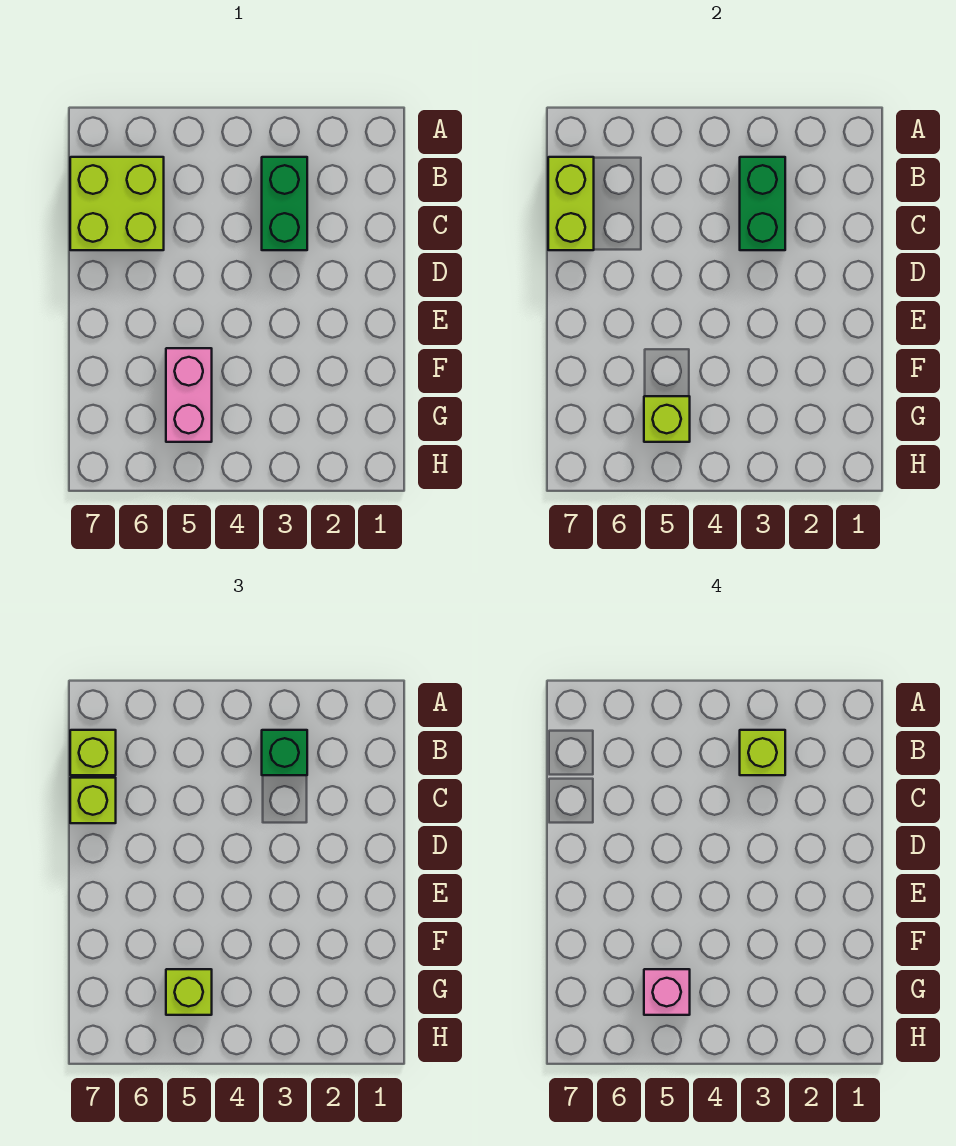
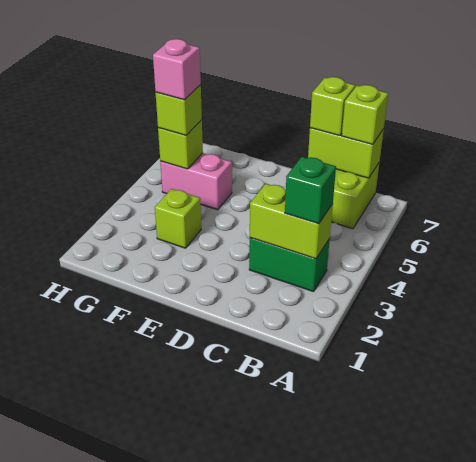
green 1x2 brick [740,157,785,250] -> lime 1x2 brick [250,184,333,259]
lime 1x1 brick [740,730,785,775] -> lime 1x1 brick moved to [155,189,201,248]

